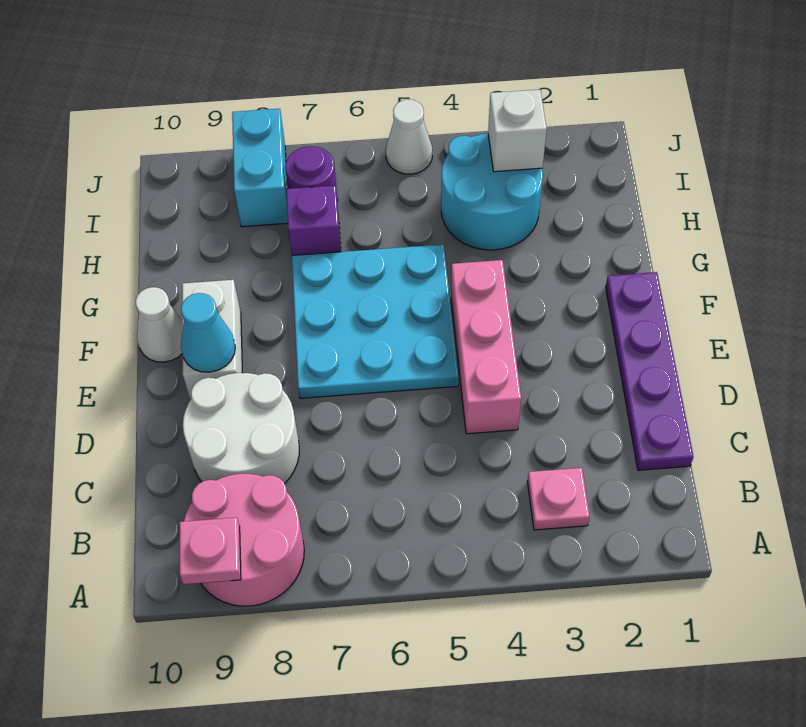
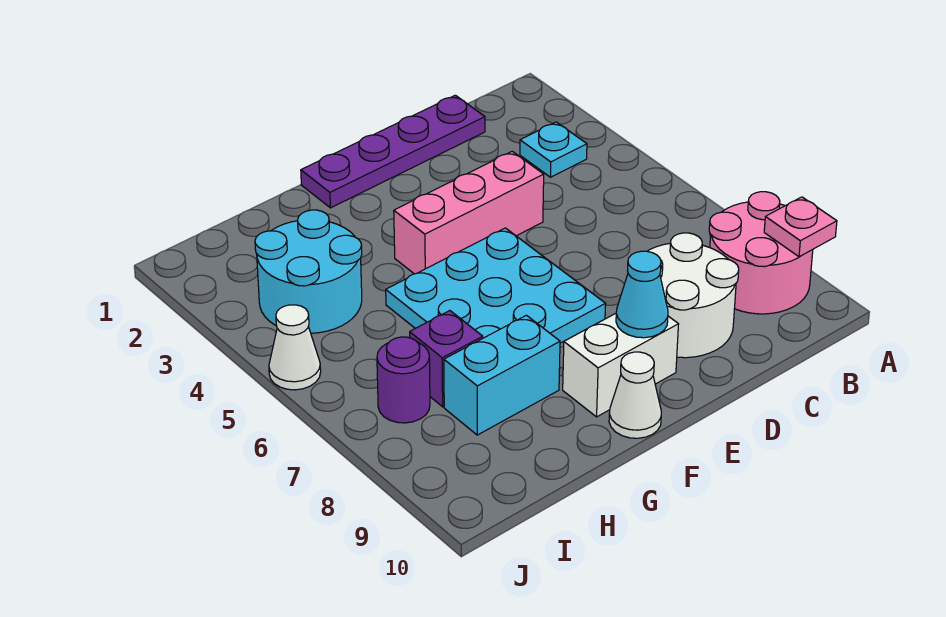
pink 1x1 plate [527,468,590,530] -> cyan 1x1 plate [520,122,587,177]
white 1x1 brick [488,90,547,172] -> none
cyan 1x2 brick [232,109,288,227] -> cyan 1x2 brick moved to [444,315,560,435]

